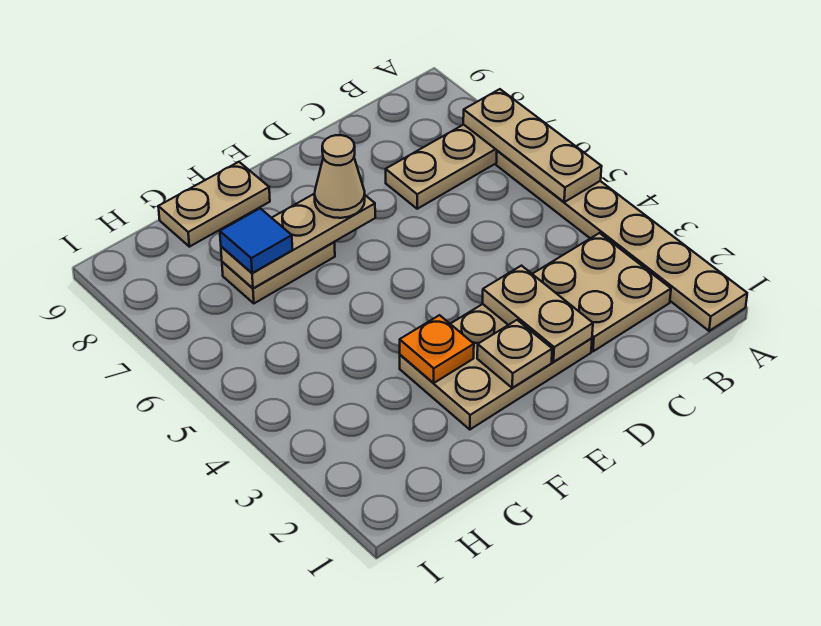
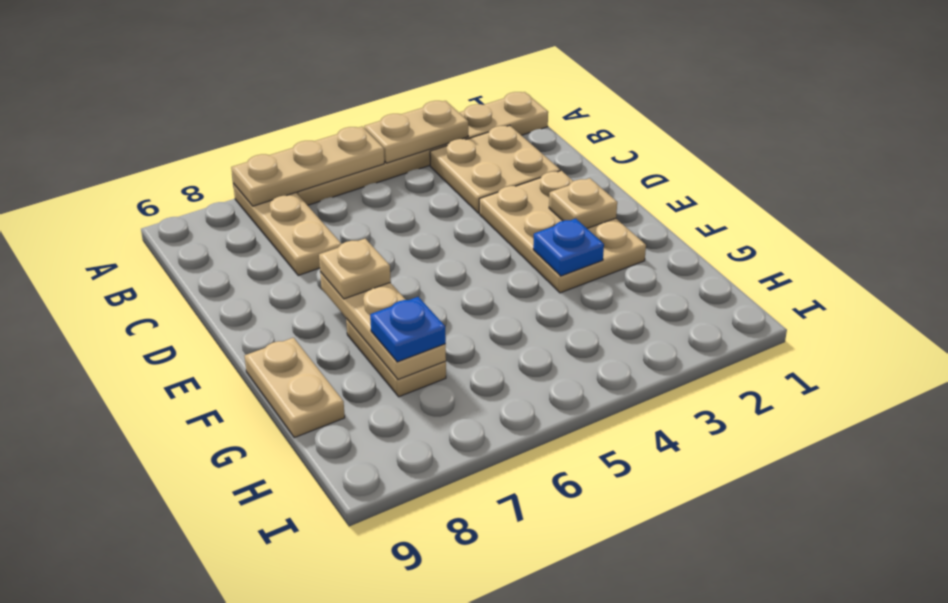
tan 1x2 plate [482,266,593,362] -> tan 1x2 plate moved to [364,101,468,163]
tan 1x1 cone [314,135,365,218] -> tan 1x1 plate [319,239,391,299]
orange 1x1 plate [400,315,474,383] -> blue 1x1 plate [533,219,604,276]
blue 1x1 tile [220,208,292,273] -> blue 1x1 plate [370,297,446,362]

